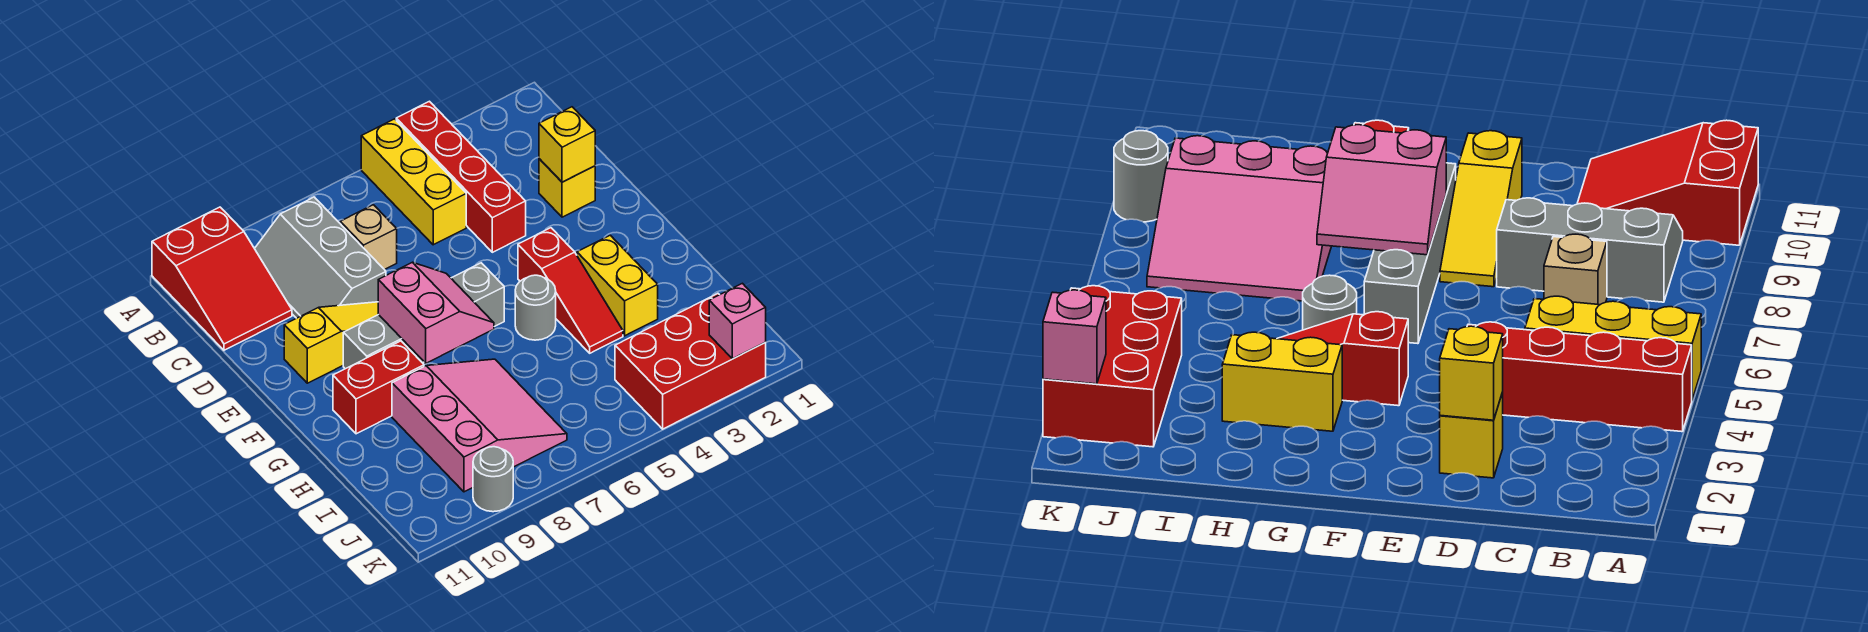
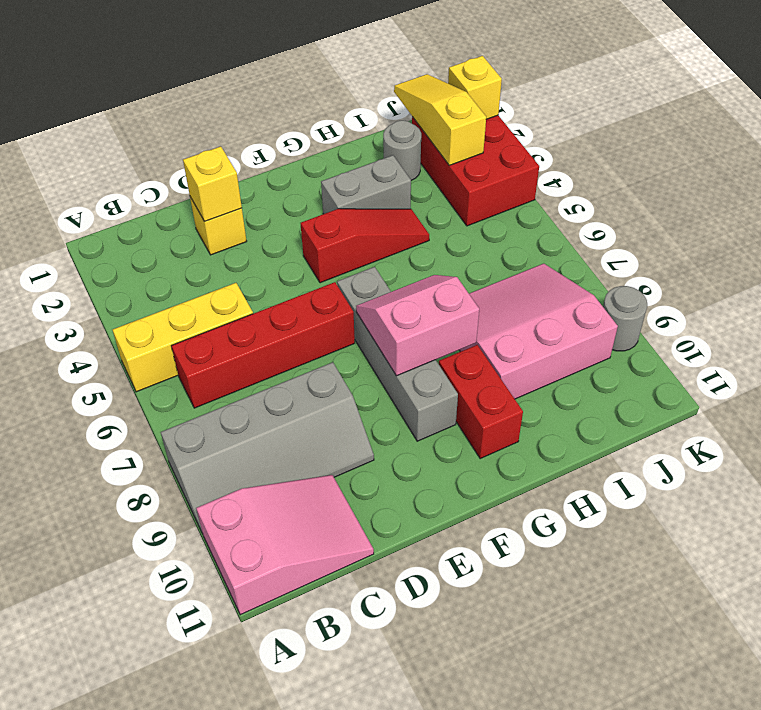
red 1x4 brick [396,101,526,252] -> red 1x4 brick moved to [171,282,355,408]
red 2x3 slope [152,207,292,350] -> pink 2x3 slope [196,475,374,615]
grey 2x3 slope [255,197,386,318] -> grey 2x4 slope [161,362,374,534]
tan 1x1 brick [340,205,397,270] -> none
yellow 1x3 slope [284,302,379,383] -> yellow 1x3 slope moved to [394,74,486,165]
yellow 1x2 brick [577,235,658,336] -> grey 1x2 brick [321,155,411,214]
grey 1x1 round brick [515,275,556,340] -> grey 1x1 round brick moved to [383,120,421,180]
pink 1x1 brick [709,283,766,359] -> yellow 1x1 brick [448,56,502,119]

